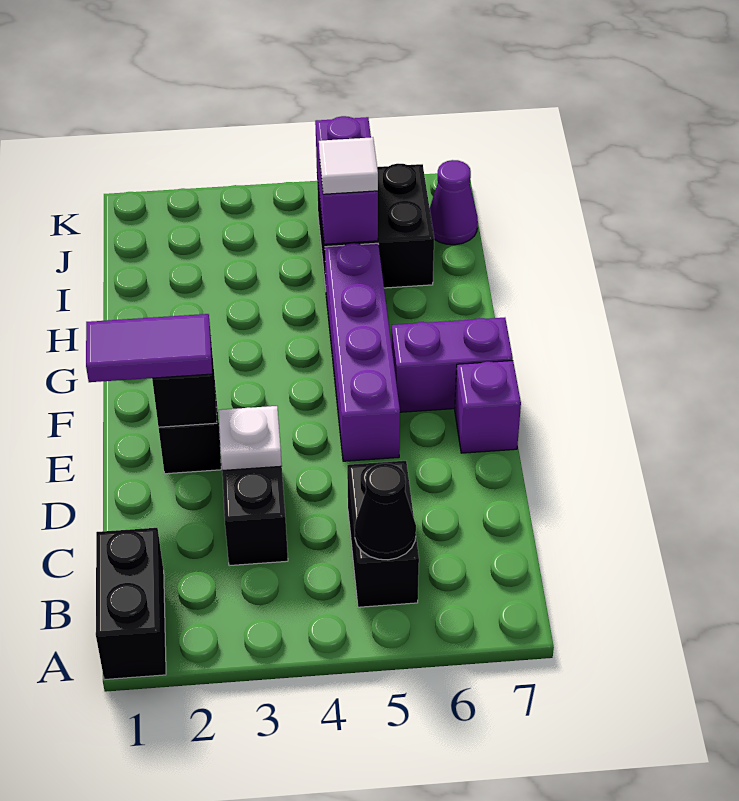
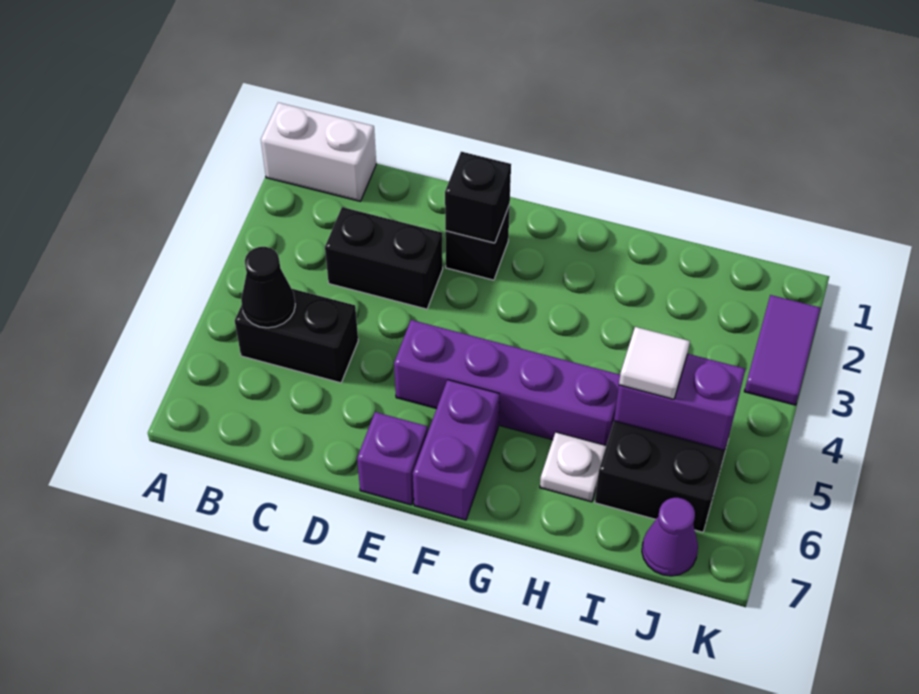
black 1x2 brick [96,528,166,680] -> white 1x2 brick [261,103,376,201]
white 1x1 plate [219,406,282,470] -> white 1x1 plate moved to [540,432,606,502]
purple 1x2 tile [86,314,212,382] -> purple 1x2 tile moved to [744,295,821,405]

